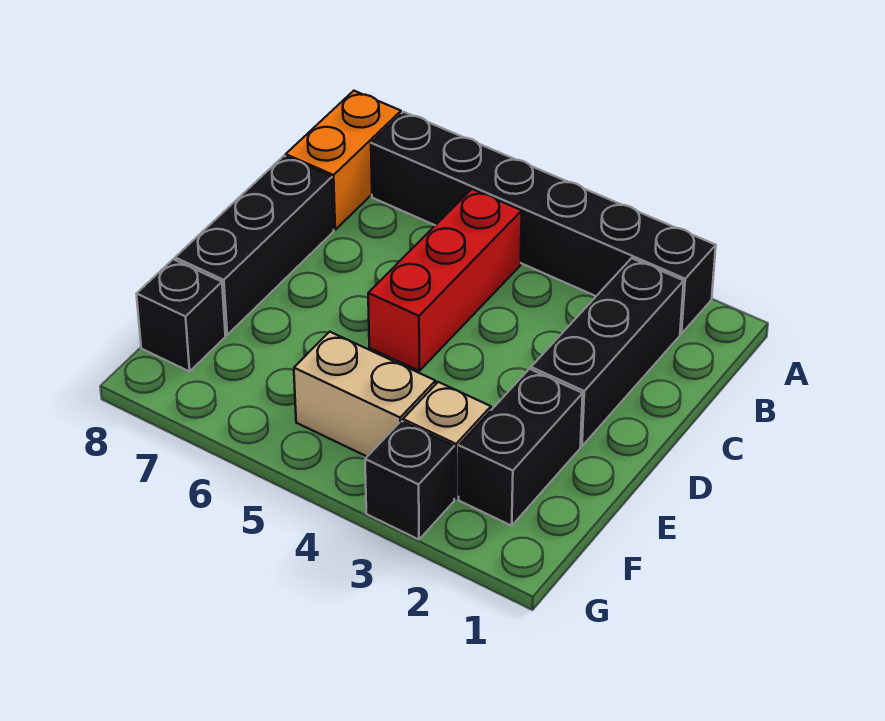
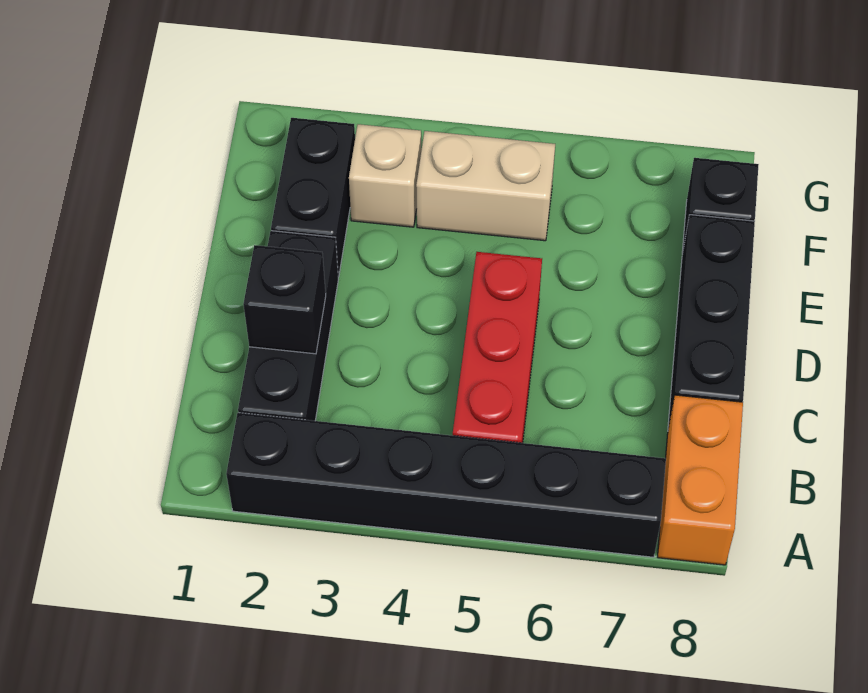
black 1x1 brick [365,421,454,539] -> black 1x1 brick moved to [243,245,326,354]

